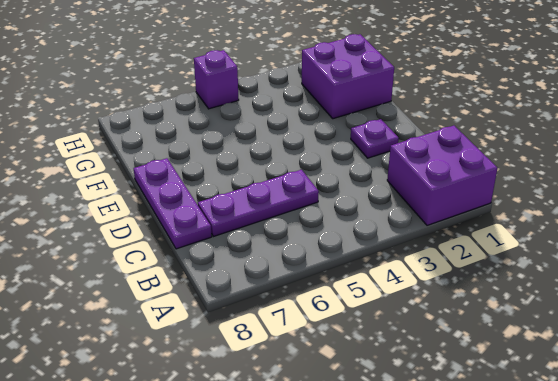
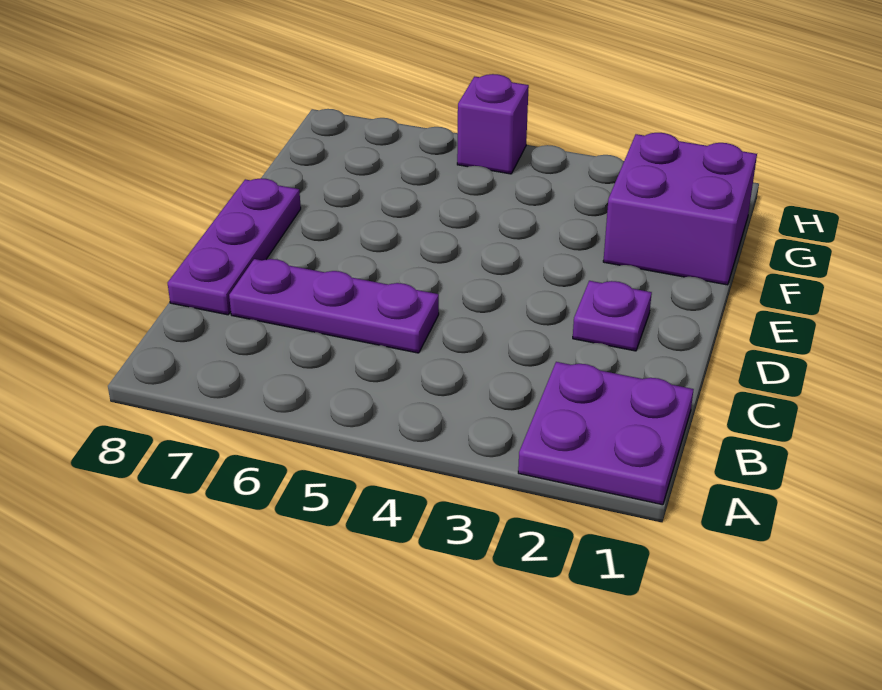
purple 2x2 brick [387,126,497,225] -> purple 2x2 plate [518,362,694,505]

